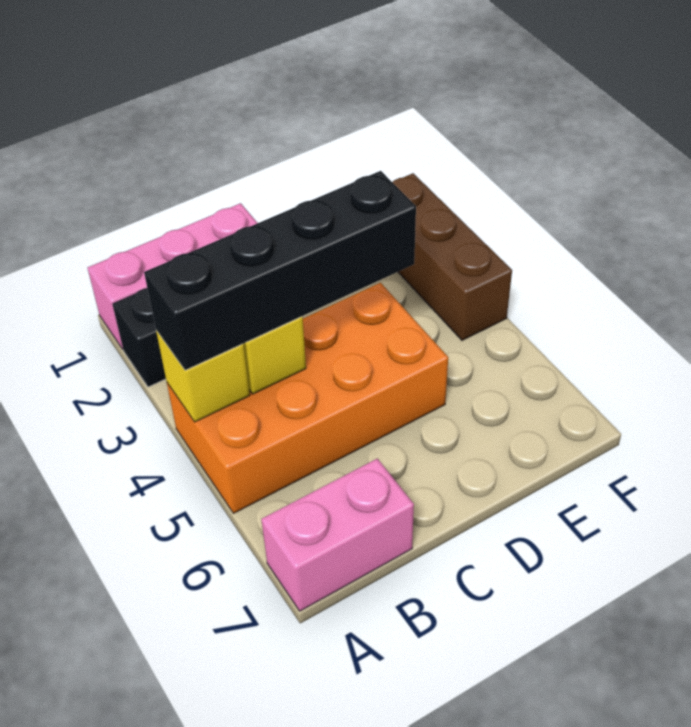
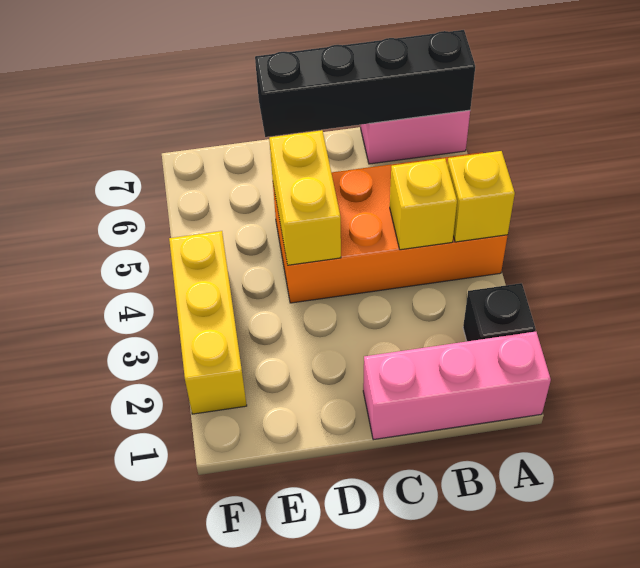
black 1x4 brick [144,171,416,370] -> black 1x4 brick moved to [255,30,475,137]
none -> yellow 1x2 brick [269,130,341,265]
brown 1x3 brick [392,173,512,340] -> yellow 1x3 brick [169,231,247,414]

